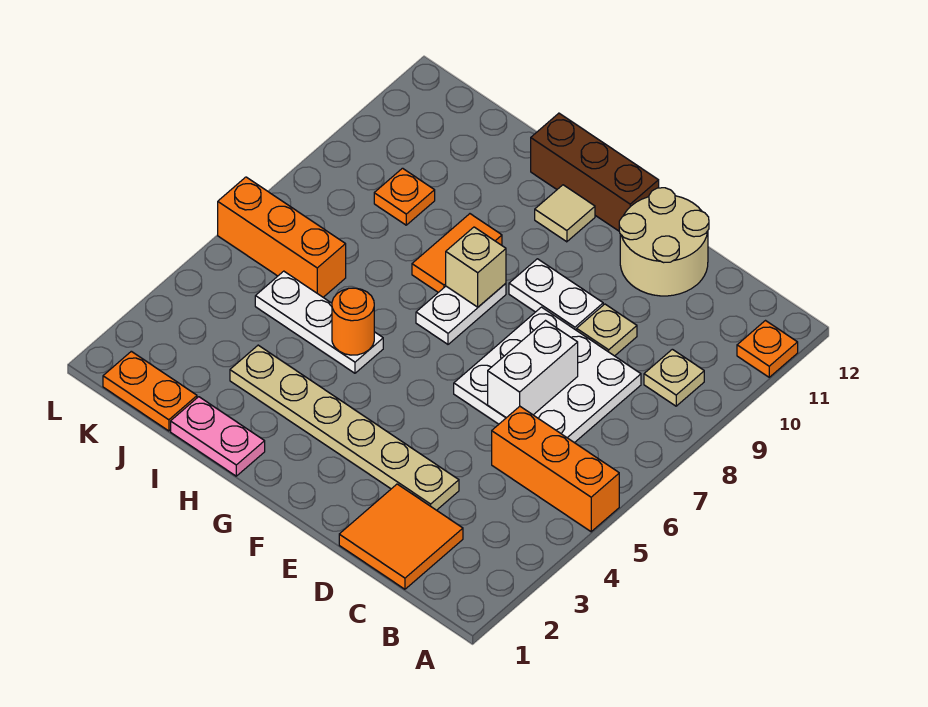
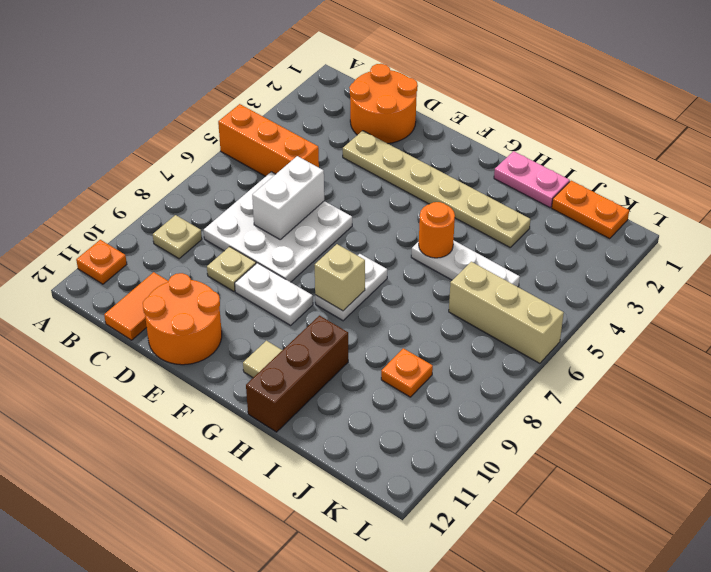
orange 2x2 tile [339,484,463,589] -> orange 2x2 round brick [349,64,418,144]
tan 2x2 round brick [619,188,709,296] -> orange 2x2 round brick [143,273,222,365]
brown 1x3 brick [531,113,659,231] -> brown 1x3 brick turned to [246,316,348,432]
orange 1x2 tile [412,214,502,292] -> orange 1x2 tile moved to [104,272,169,340]
orange 1x3 brick [218,177,346,297] -> tan 1x3 brick [449,262,564,363]

